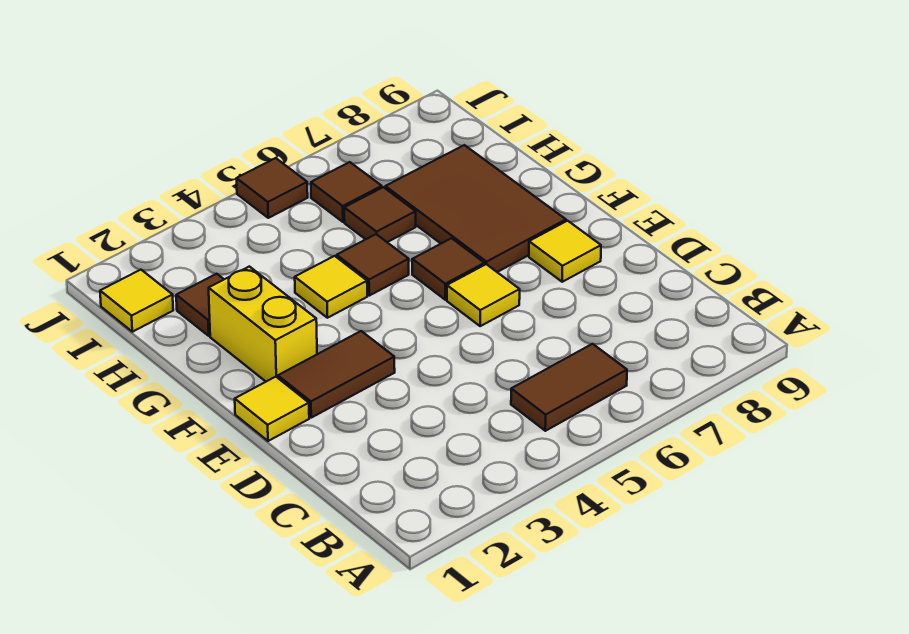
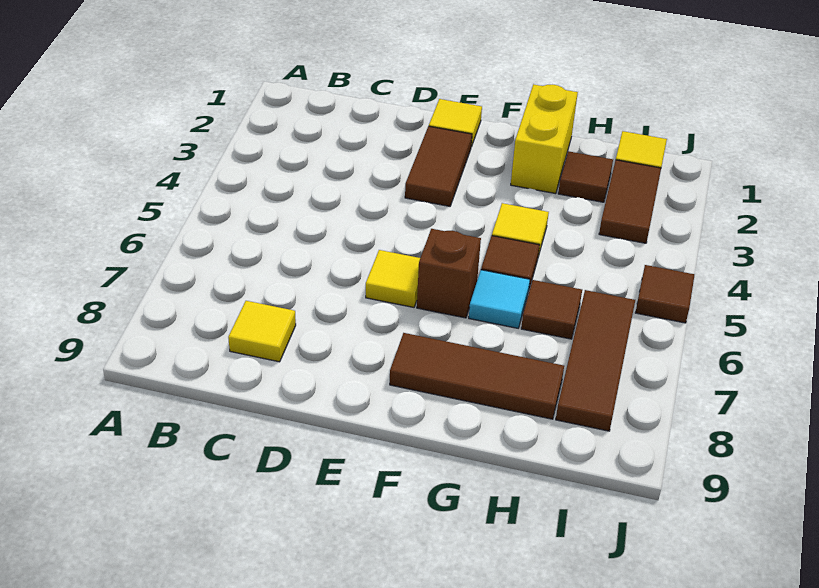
brown 1x2 tile [511,344,627,431] -> brown 1x2 tile moved to [599,160,661,243]
yellow 1x1 tile [529,221,601,282] -> yellow 1x1 tile moved to [228,301,296,362]
yellow 1x2 brick [209,266,317,381] -> yellow 1x2 brick turned to [511,84,578,194]
brown 1x1 tile [412,238,485,300] -> brown 1x1 brick [417,229,481,318]
brown 2x3 tile [385,145,566,272] -> brown 1x3 tile [390,333,564,419]
none -> cyan 1x1 tile [469,270,530,328]
brown 1x1 tile [311,162,382,222] -> brown 1x3 tile [556,290,635,431]

